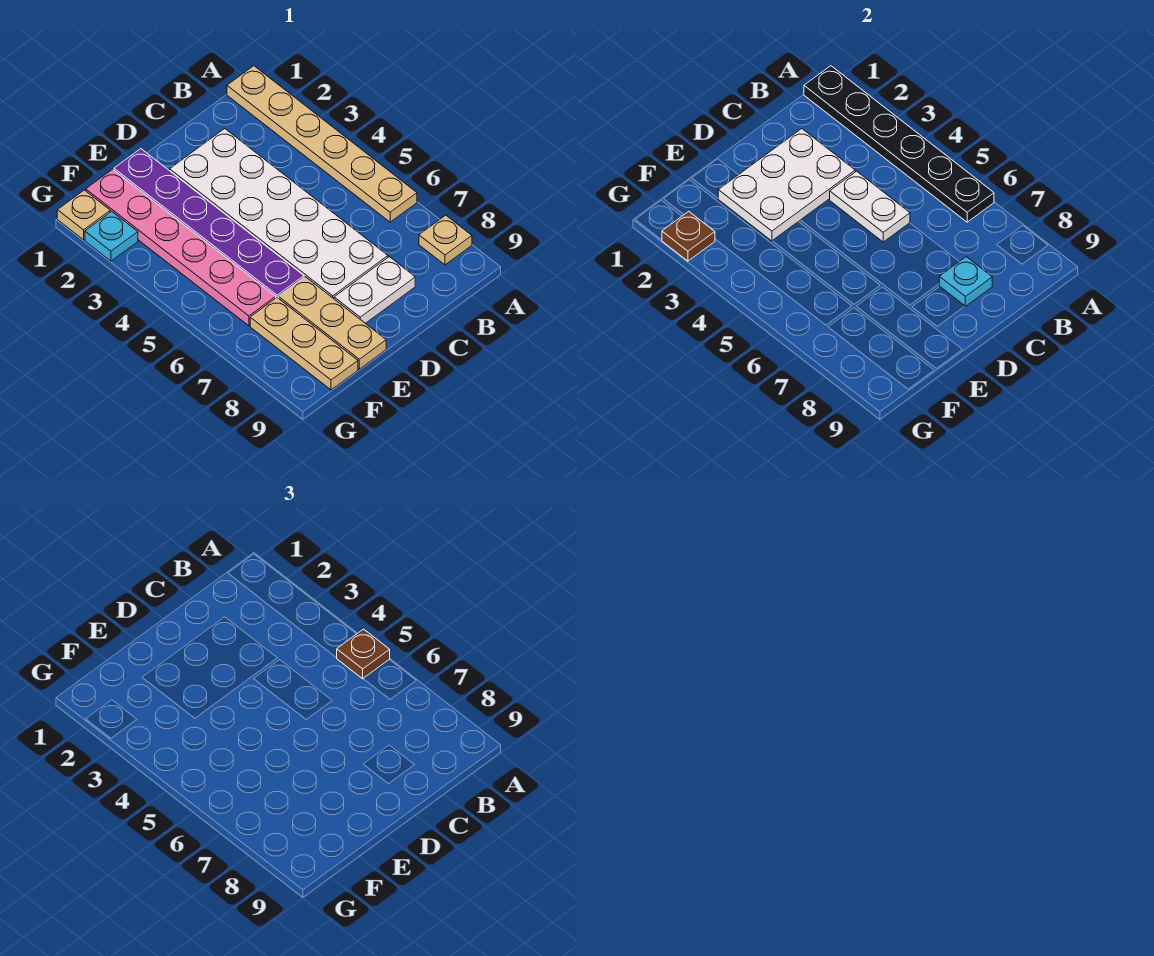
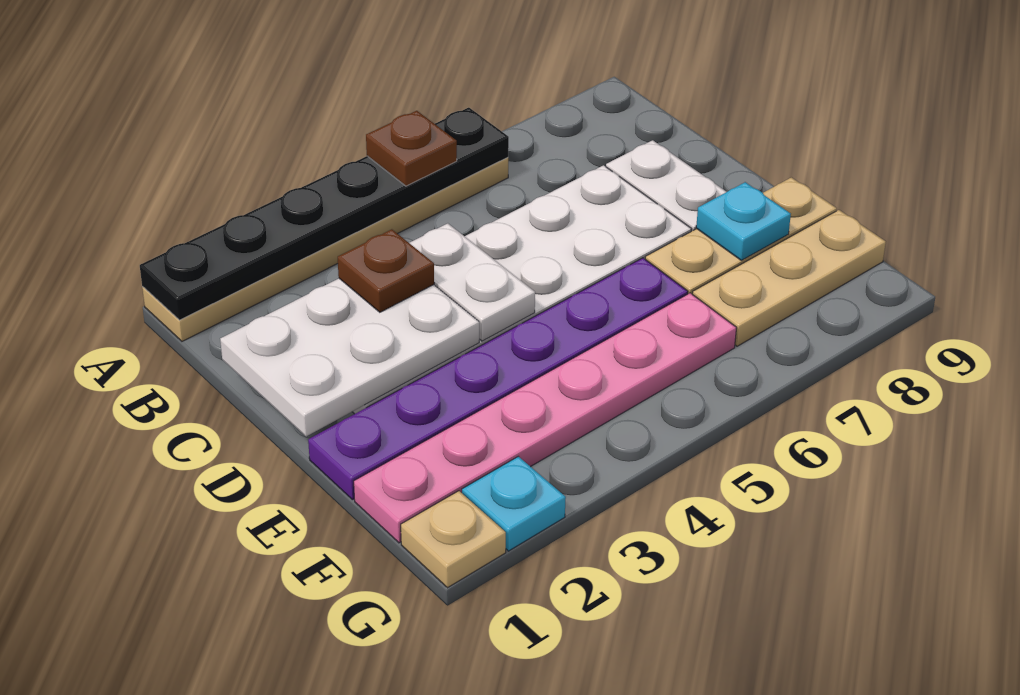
tan 1x1 plate [419,215,472,265] -> none
white 2x3 plate [718,129,855,241] -> white 2x3 plate turned to [220,279,479,436]
white 1x2 plate [830,171,910,242] -> white 1x2 plate turned to [410,223,535,341]
cyan 1x1 plate [939,257,992,306] -> cyan 1x1 plate moved to [696,182,791,260]
brown 1x1 plate [662,211,715,261] -> brown 1x1 plate moved to [338,229,434,312]

